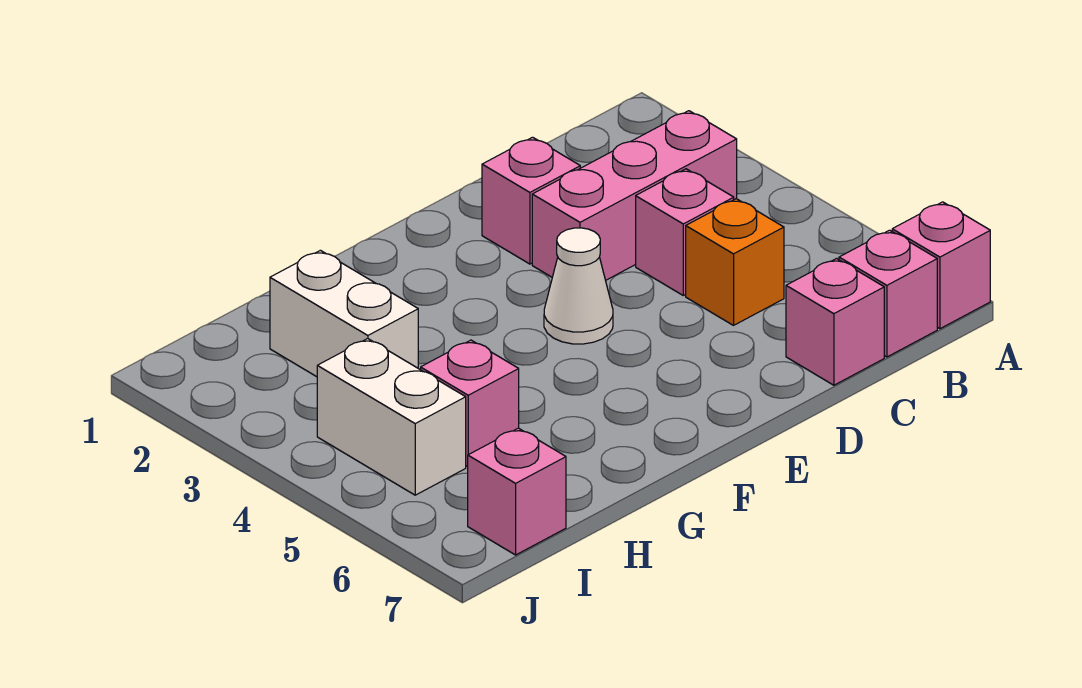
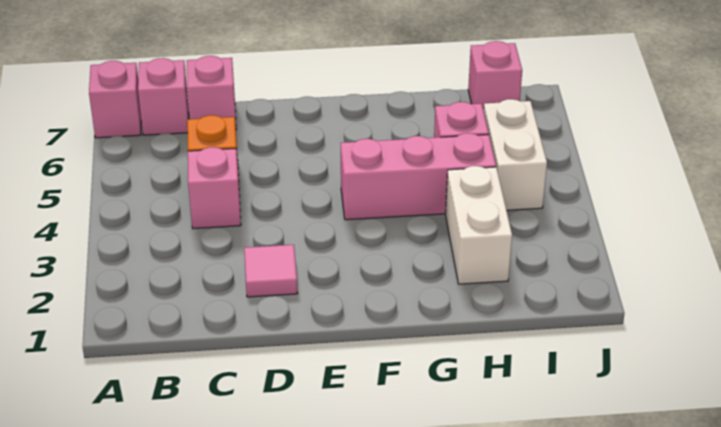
pink 1x3 brick [532,111,737,280] -> pink 1x3 brick moved to [341,133,496,220]
pink 1x1 brick [482,137,580,264] -> pink 1x1 tile [244,245,298,297]
white 1x1 cone [544,228,613,344] -> none

